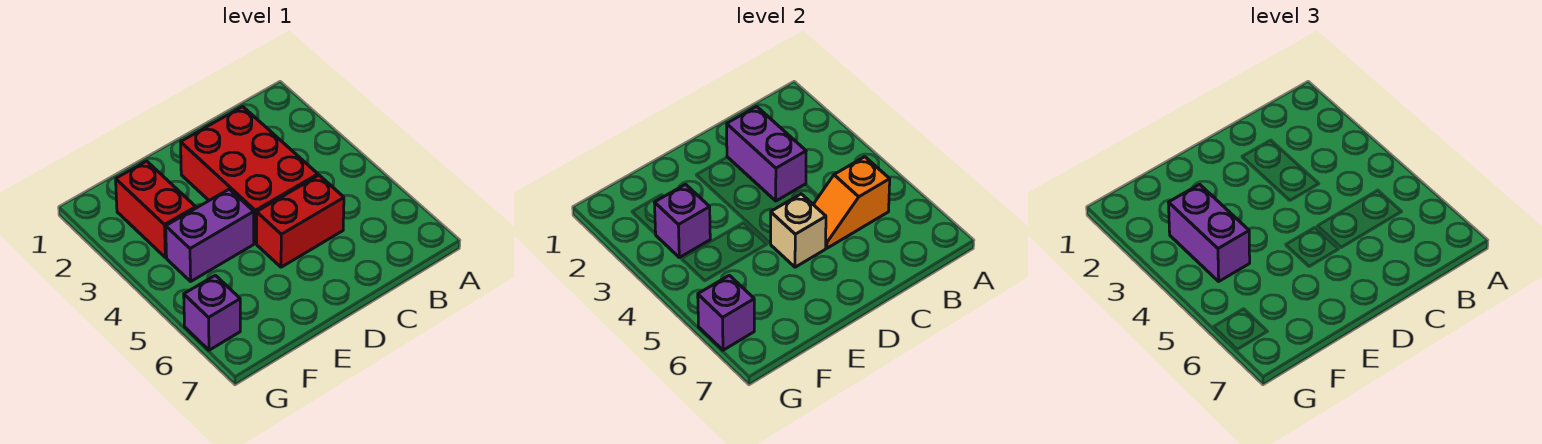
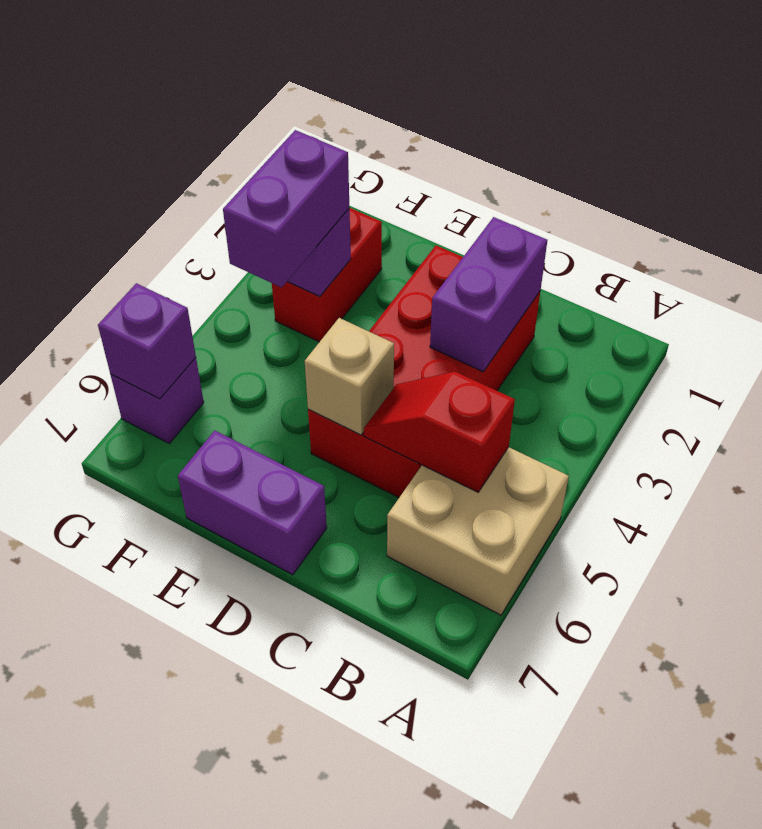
none -> tan 2x2 brick [387,447,569,615]
orange 1x2 slope [813,157,890,248] -> red 1x2 slope [364,372,515,492]
purple 1x2 brick [166,189,254,281] -> purple 1x2 brick moved to [178,430,327,575]

